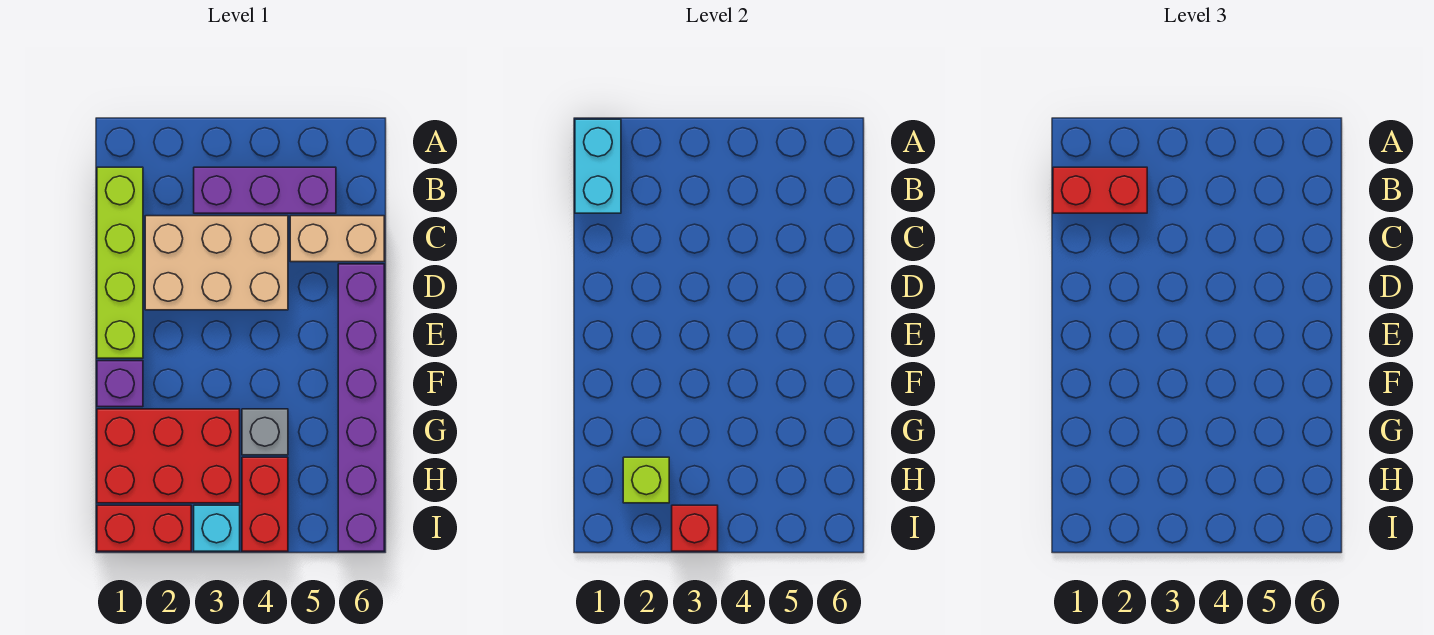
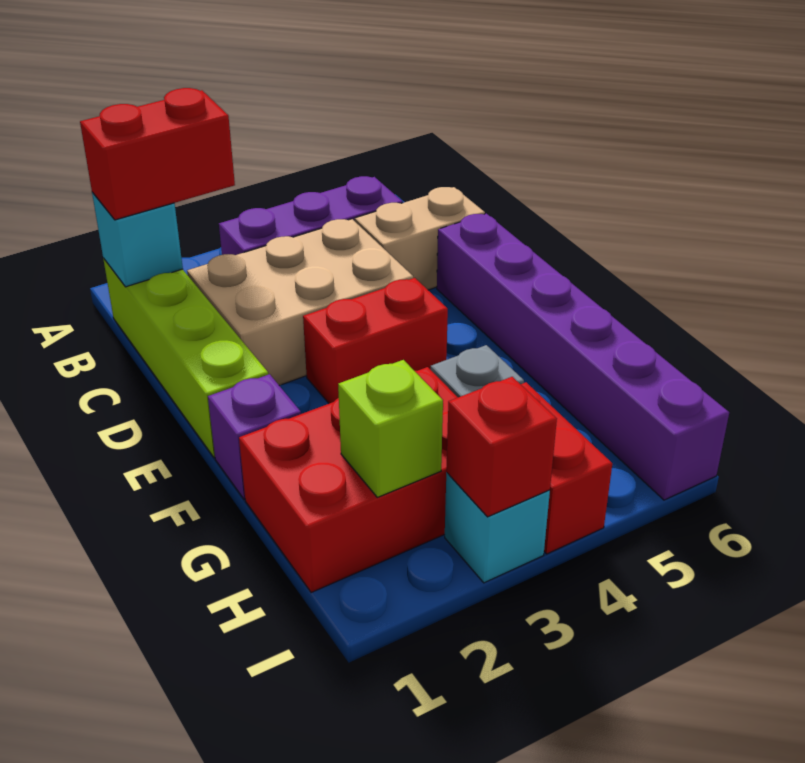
cyan 1x2 brick [575,119,621,213] -> cyan 1x1 brick [92,192,183,287]
red 1x2 brick [97,505,191,551] -> red 1x2 brick moved to [303,278,448,403]

